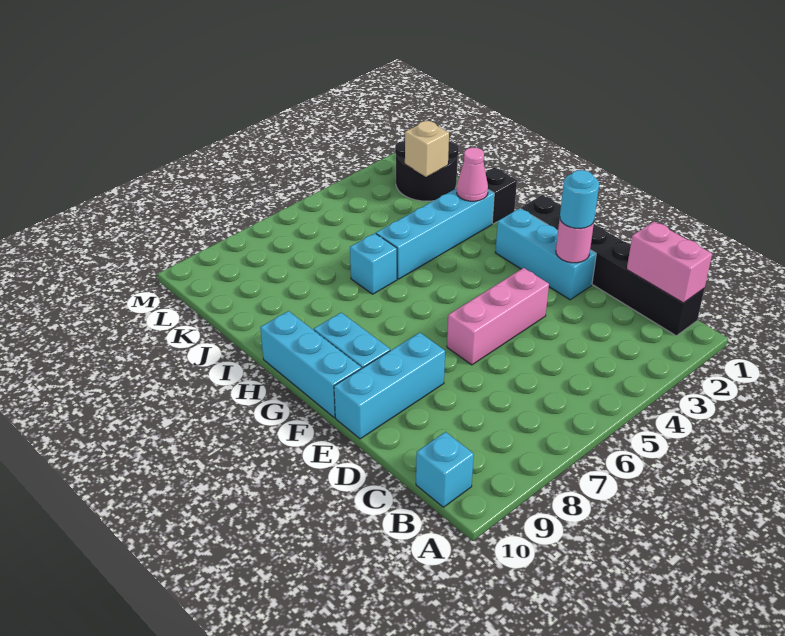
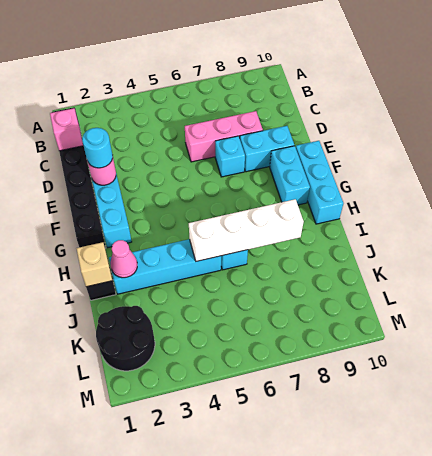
pink 1x2 brick [627,222,712,303] -> pink 1x1 brick [50,108,83,151]
cyan 1x1 brick [416,432,474,507] -> cyan 1x1 brick moved to [215,136,245,177]
pink 1x3 brick [447,268,549,365] -> pink 1x3 brick moved to [185,111,263,162]
cyan 1x3 brick [334,333,445,439] -> cyan 1x2 brick [240,126,294,172]
none -> white 1x4 brick [189,199,304,261]
tan 1x1 brick [405,120,449,177] -> tan 1x1 brick moved to [76,242,112,287]

